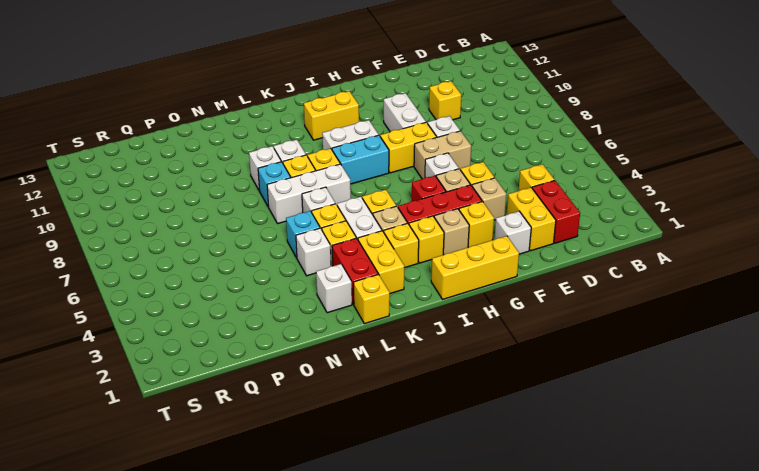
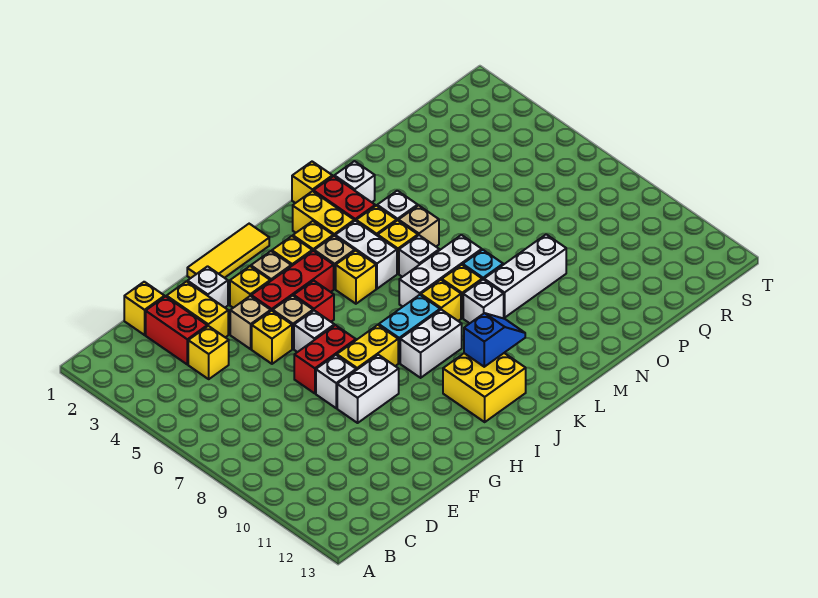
yellow 1x1 brick [429,81,461,120] -> yellow 1x1 brick moved to [124,282,165,335]
tan 1x2 brick [414,131,471,179] -> red 1x2 brick [294,325,356,393]
yellow 1x3 brick [431,236,519,299] -> yellow 1x3 tile [187,224,269,278]
white 1x2 brick [384,93,426,132] -> white 1x2 brick turned to [337,355,399,423]
yellow 1x2 brick [304,91,359,140] -> yellow 2x2 brick [443,353,526,422]
none -> blue 1x2 slope [464,313,525,367]
cyan 1x1 brick [286,211,320,258] -> tan 1x1 brick [399,205,439,246]
white 1x1 brick [249,146,281,191] -> white 1x3 brick [484,234,566,318]

